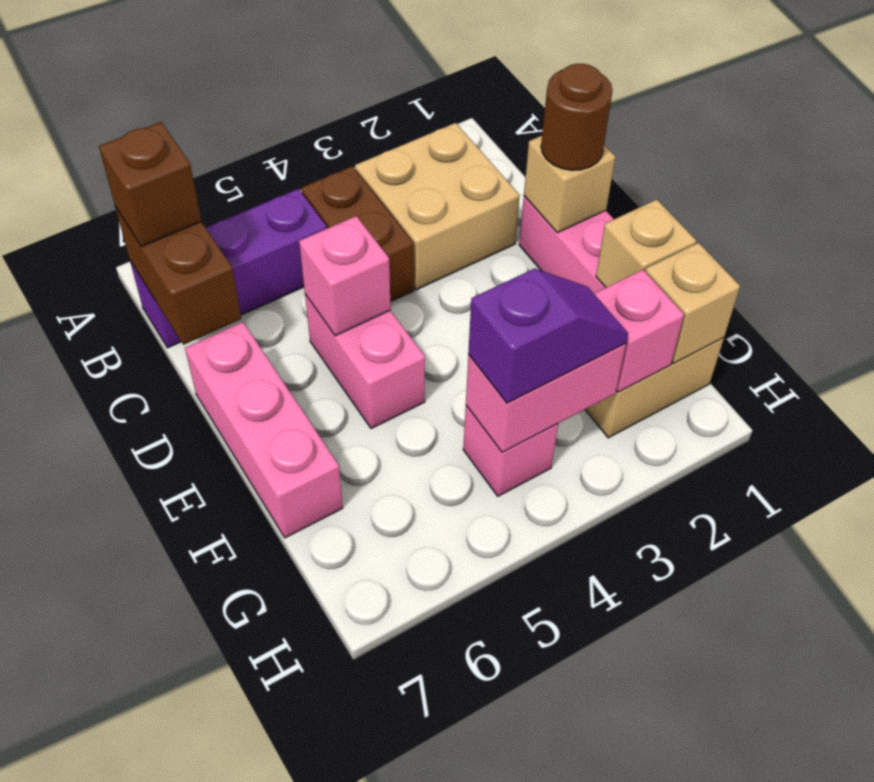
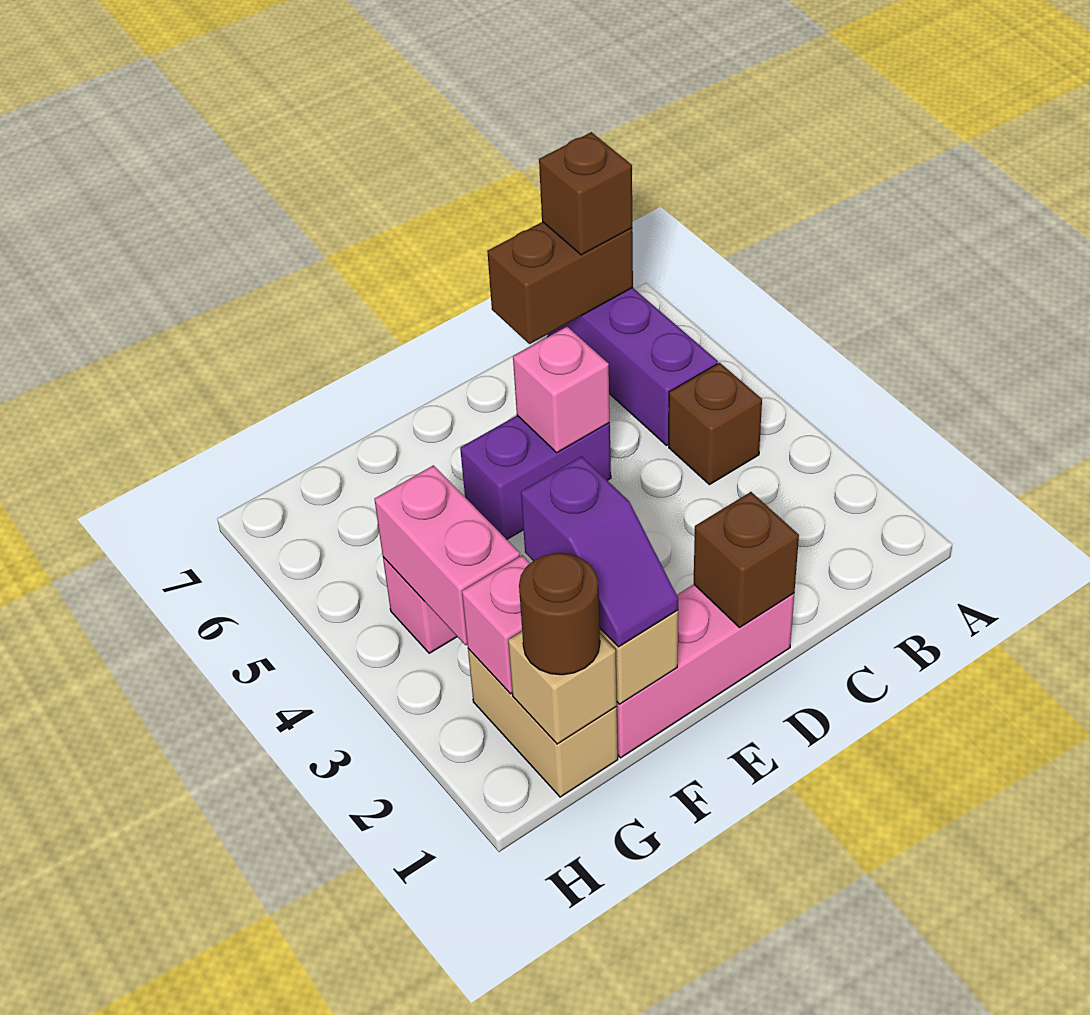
tan 2x2 brick [355,123,520,290] -> none
brown 1x2 brick [301,166,414,302] -> brown 1x1 brick [669,363,762,485]
tan 1x1 brick [524,136,615,233] -> brown 1x1 brick [694,492,799,627]
brown 1x1 round brick [541,64,613,170] -> brown 1x1 round brick moved to [519,553,600,675]
pink 1x2 brick [305,294,425,429] -> purple 1x2 brick [460,416,611,539]
pink 1x3 brick [185,322,343,538] -> none
purple 1x2 slope [468,269,628,403] -> purple 1x2 slope moved to [521,456,678,647]

